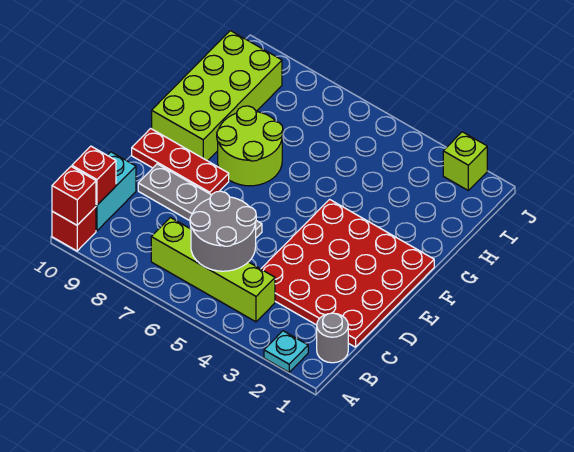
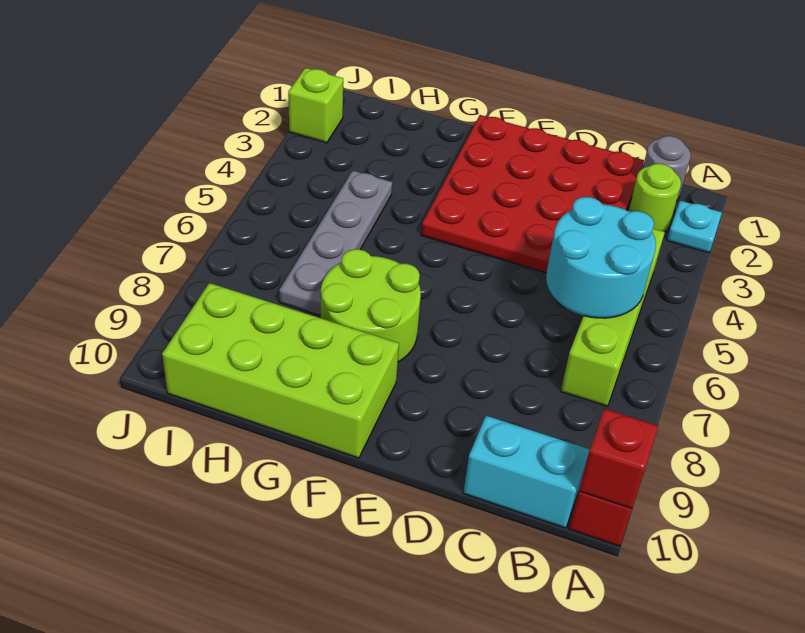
none -> lime 1x1 round brick [629,164,681,232]
grey 2x2 round brick [190,191,256,271] -> cyan 2x2 round brick [546,197,656,318]
red 1x1 brick [72,146,116,205] -> none
grey 1x4 plate [138,164,262,238] -> grey 1x4 plate moved to [279,170,392,316]
red 1x3 plate [132,129,229,195] -> none

